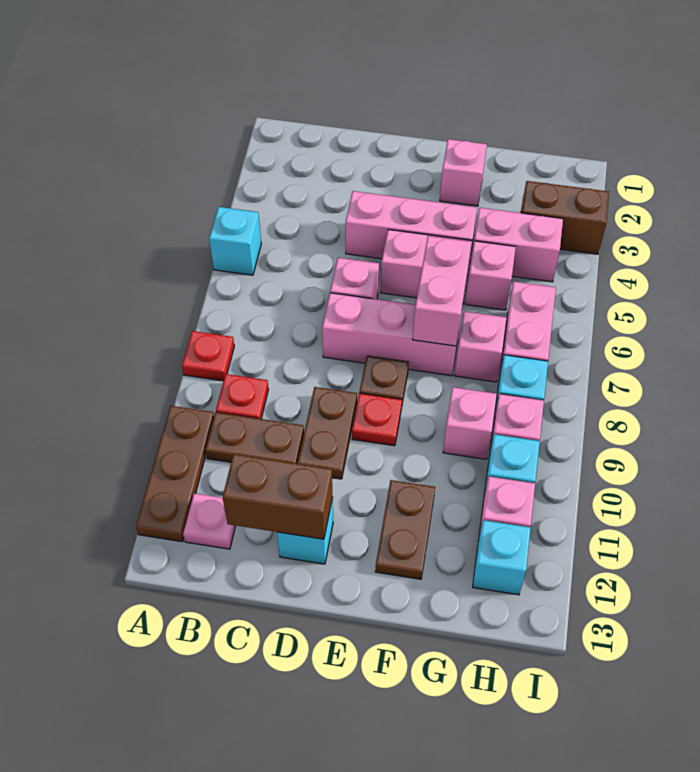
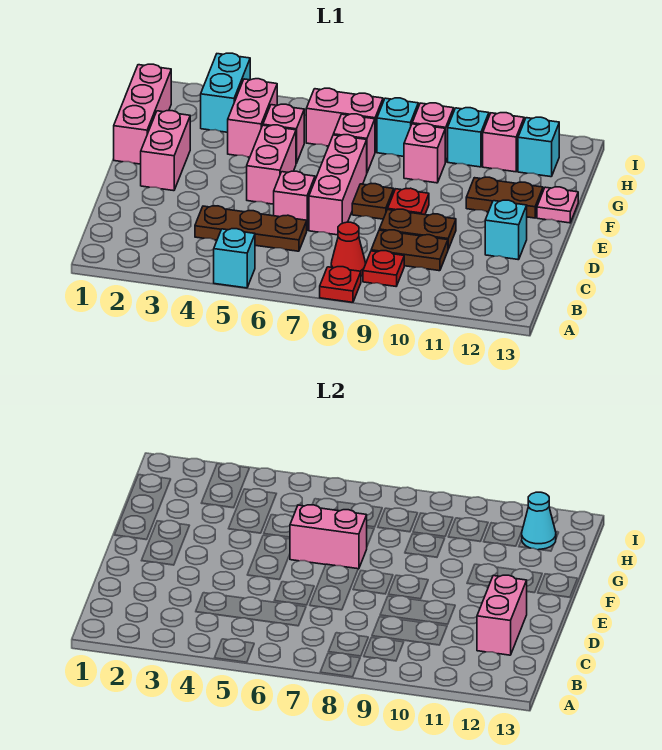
brown 1x3 plate [136,406,214,542] -> brown 1x3 plate moved to [195,206,307,251]
none -> red 1x1 cone [331,222,366,276]
brown 1x2 plate [205,412,304,464] -> brown 1x2 plate turned to [371,230,448,271]
pink 1x1 plate [183,493,236,549] -> pink 1x1 plate moved to [537,187,578,223]
brown 1x2 brick [222,454,333,539] -> pink 1x2 brick [477,575,527,655]
pink 1x3 brick [346,191,477,263] -> pink 1x3 brick moved to [114,64,171,164]
pink 1x1 brick [440,139,487,206] -> pink 1x2 brick [141,111,190,191]
brown 1x2 brick [521,181,609,254] -> cyan 1x2 brick [201,53,250,132]
none -> cyan 1x1 cone [522,492,556,550]

